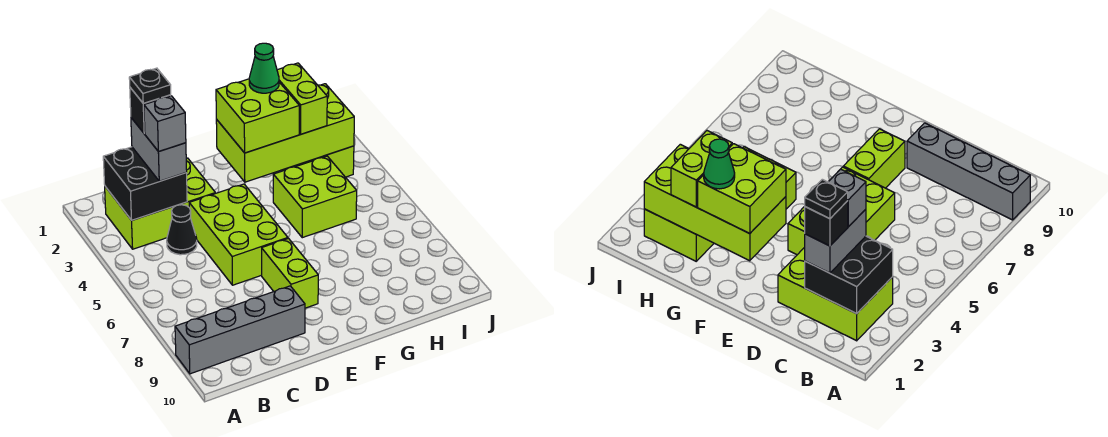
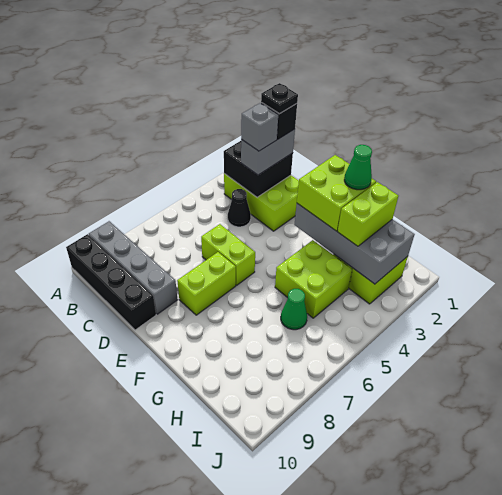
none -> black 1x4 brick [66,234,156,330]
lime 2x3 brick [189,184,288,285] -> lime 1x2 brick [201,224,255,285]
lime 2x4 brick [216,84,354,182] -> grey 2x4 brick [294,203,415,284]
none -> green 1x1 cone [281,289,307,330]

